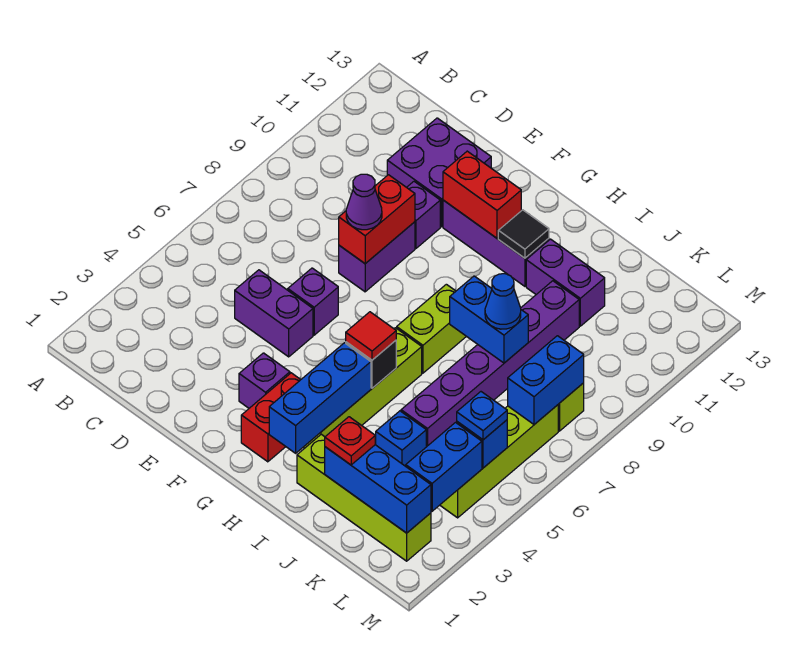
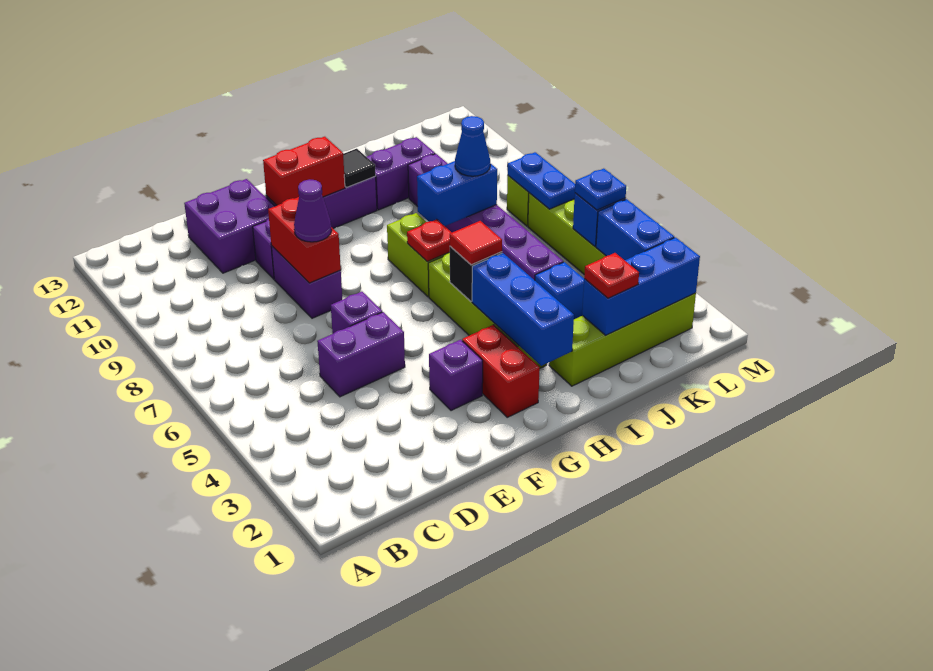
none -> red 1x1 plate [407,219,452,261]
blue 1x2 brick [508,336,584,424] -> blue 1x2 plate [508,152,575,209]

